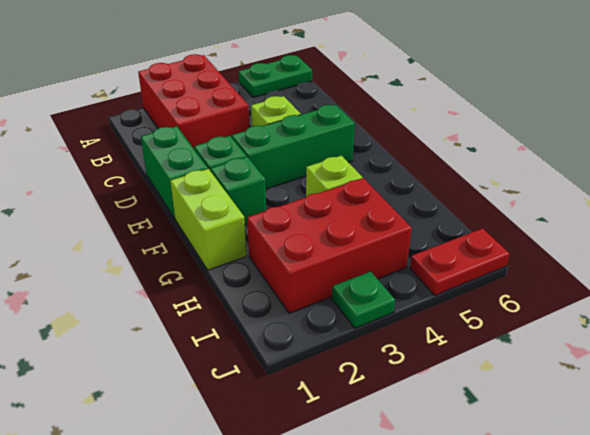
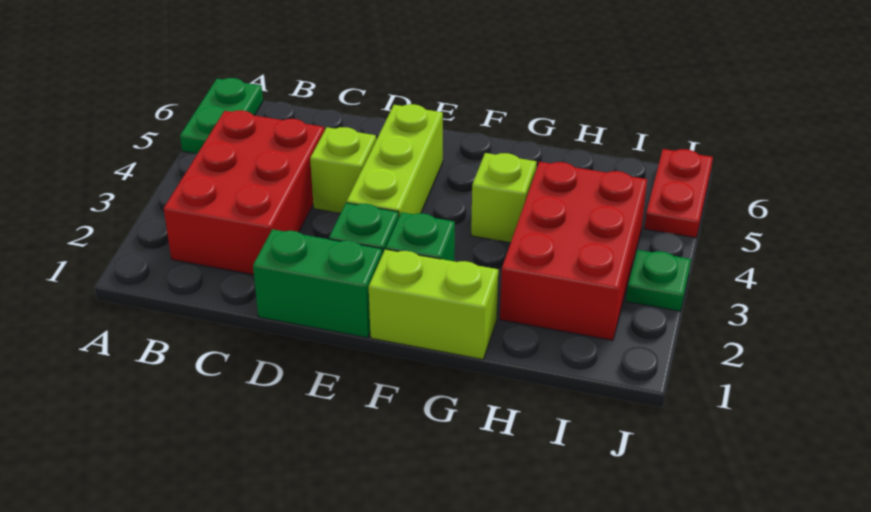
red 2x3 brick [138,54,250,148] -> red 2x3 brick turned to [164,110,324,275]
green 1x3 brick [232,105,355,189] -> lime 1x3 brick [347,104,443,216]

